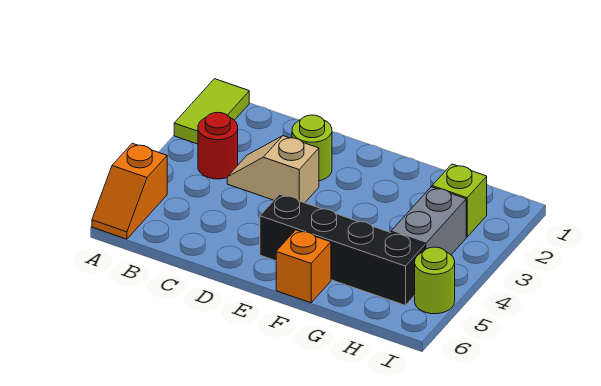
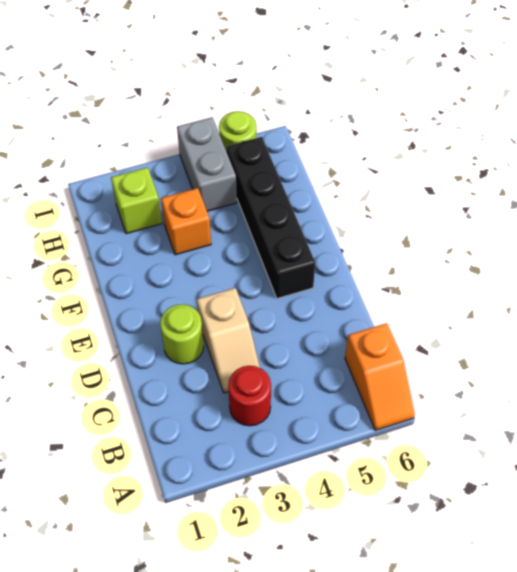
lime 1x2 tile [174,79,249,144] -> none
orange 1x2 slope [92,143,167,239] -> orange 1x2 slope turned to [345,323,415,430]
orange 1x1 brick [276,230,331,303] -> orange 1x1 brick moved to [161,188,211,255]
grey 1x2 brick [391,187,466,255] -> grey 1x2 brick turned to [177,117,237,211]

